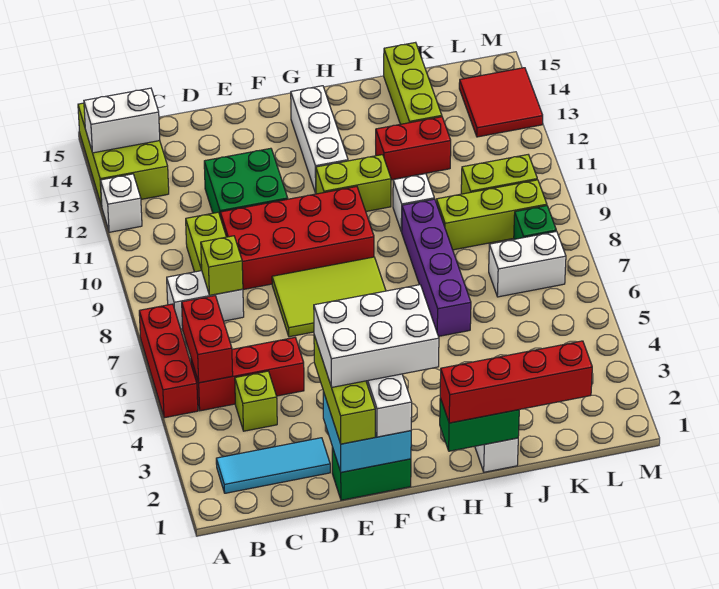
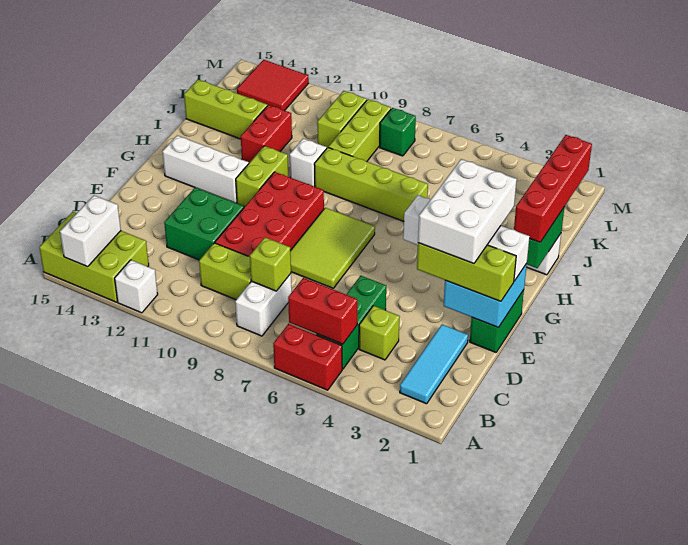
red 1x3 brick [139,304,198,418] -> red 1x2 brick [273,324,342,390]
red 1x3 brick [191,337,304,411] -> green 1x3 brick [317,276,386,369]
purple 1x4 brick [402,199,471,336] -> lime 1x4 brick [314,148,428,221]
white 1x2 brick [489,231,566,297] -> none

